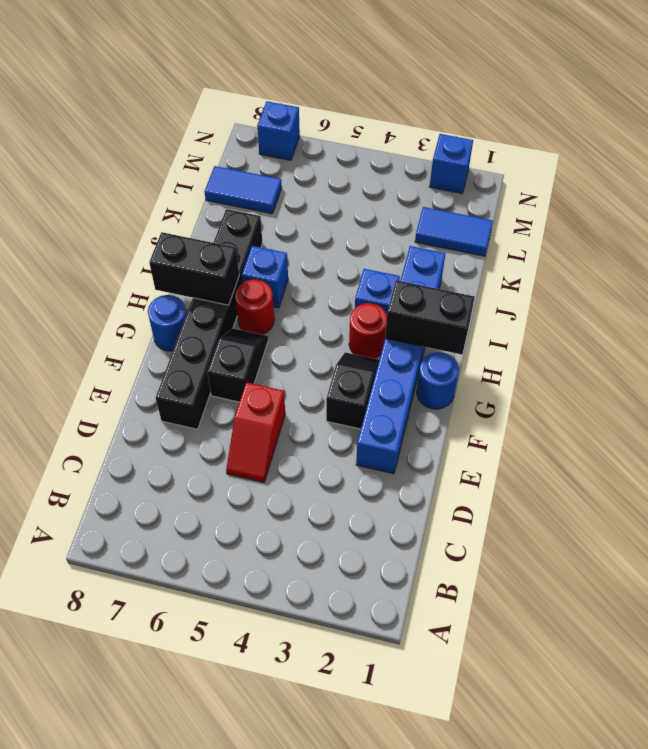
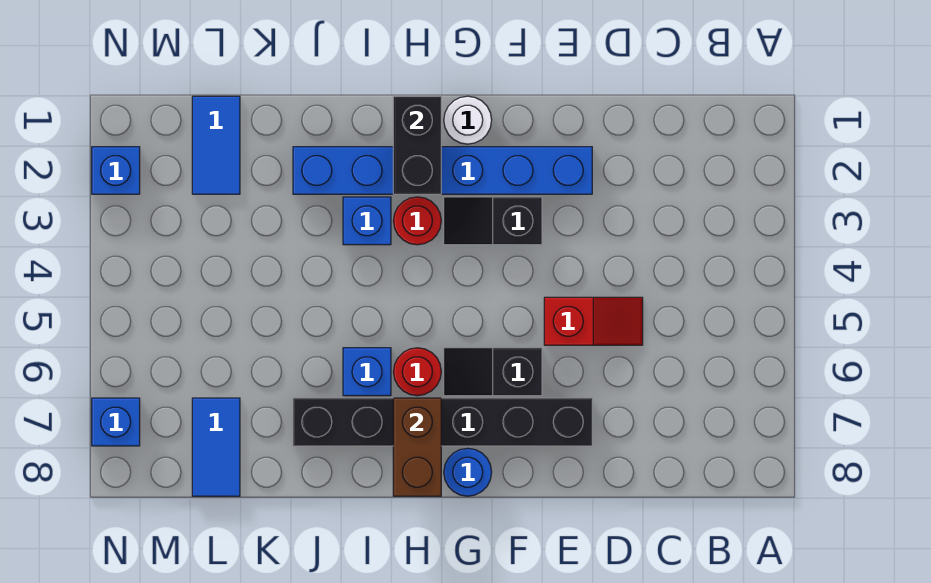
blue 1x1 round brick [417,352,459,409] -> white 1x1 round brick [444,96,492,144]
black 1x2 brick [149,232,239,305] -> brown 1x2 brick [393,398,441,496]

